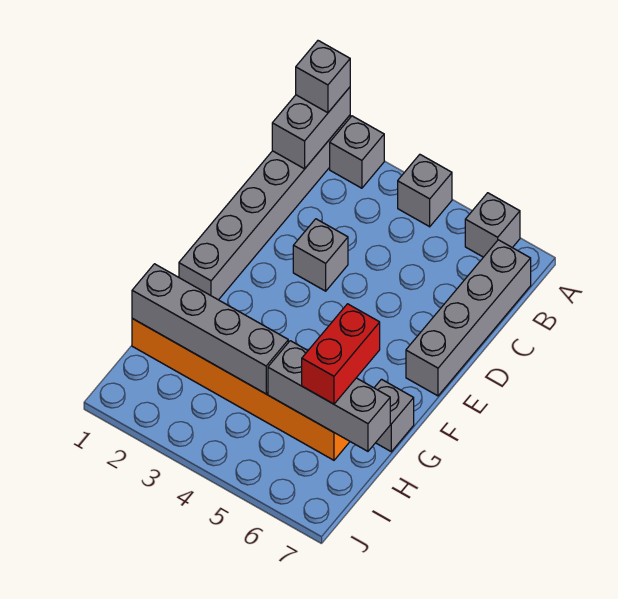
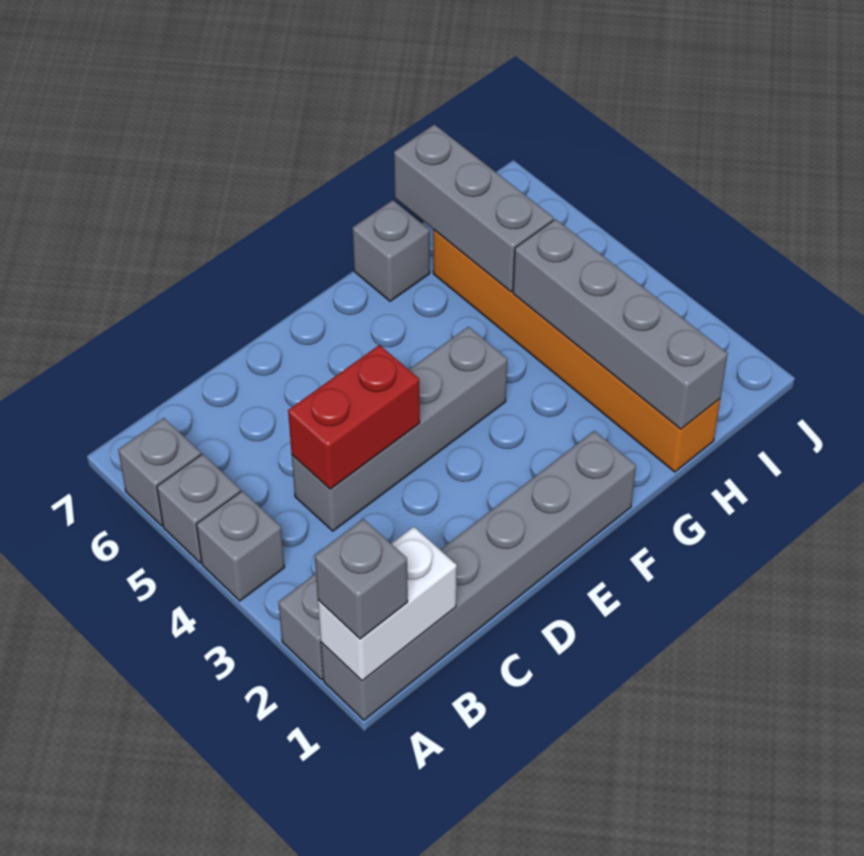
grey 1x2 brick [272,87,350,169] -> white 1x2 brick [318,527,457,681]
grey 1x4 brick [406,240,531,396] -> grey 1x4 brick moved to [292,327,507,531]
grey 1x1 brick [293,219,348,291] -> grey 1x1 brick moved to [157,454,241,563]
red 1x2 brick [302,304,380,404] -> red 1x2 brick moved to [288,345,420,489]

